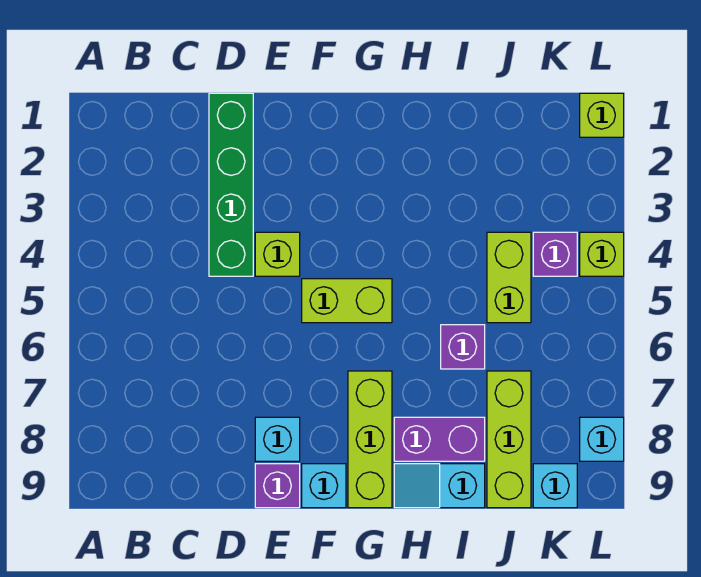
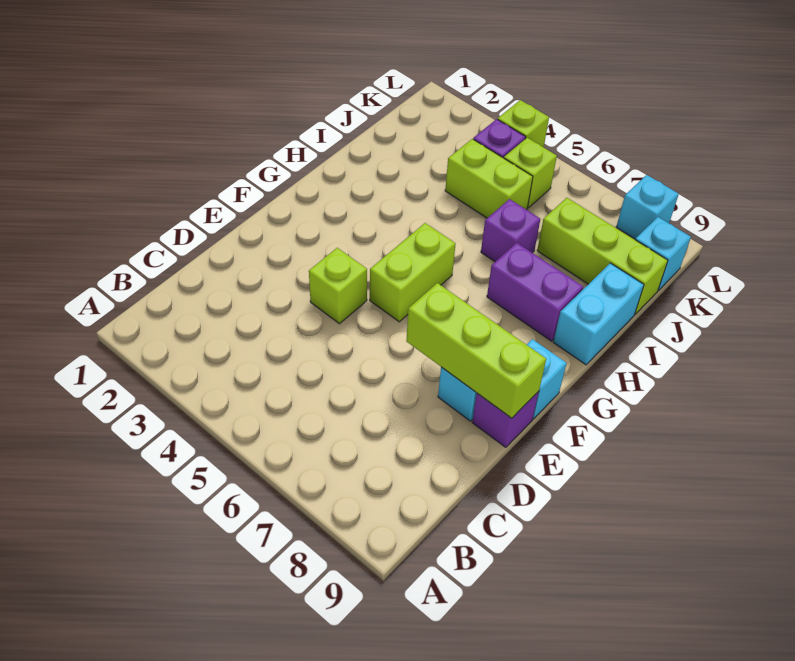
green 1x4 brick [209,93,253,276] -> none
lime 1x3 brick [348,371,392,508] -> lime 1x3 brick moved to [406,283,546,418]
purple 1x2 brick [394,417,485,461] -> purple 1x2 brick turned to [487,243,583,341]
cyan 1x2 slope [394,464,485,508] -> cyan 1x2 brick [553,263,644,365]
lime 1x1 brick [580,93,624,137] -> lime 1x1 brick moved to [504,138,557,208]

